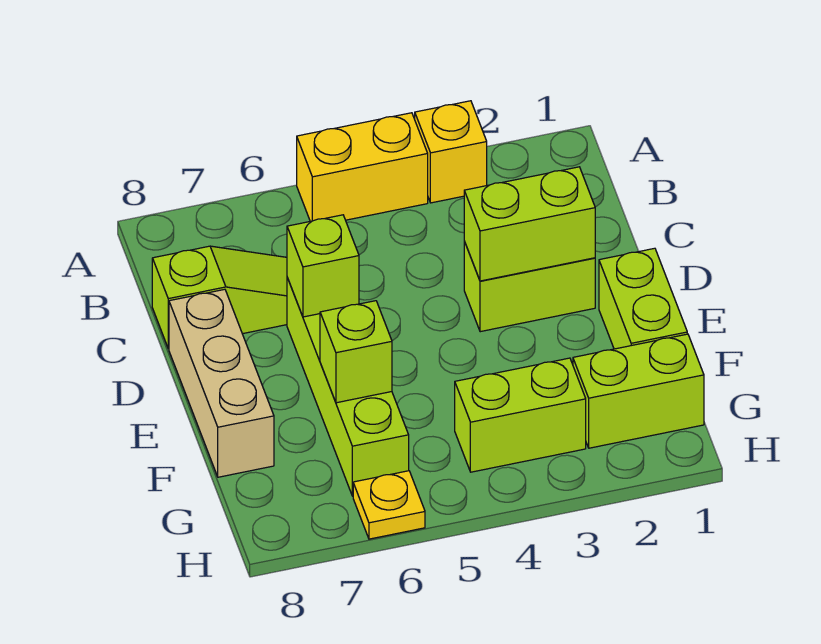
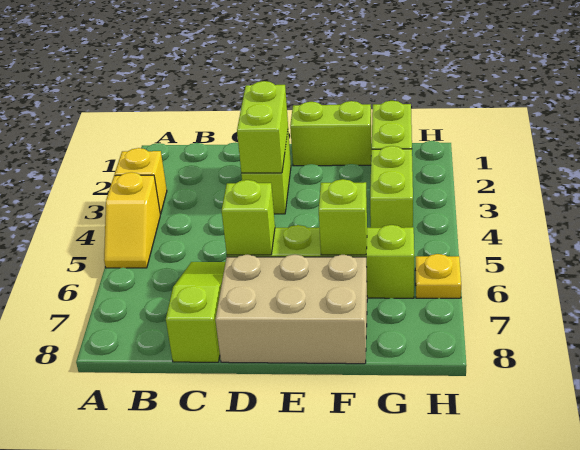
yellow 1x2 brick [297,113,428,221] -> yellow 1x2 slope [104,172,160,268]
tan 1x3 brick [169,289,274,477] -> tan 2x3 brick [215,255,367,364]

